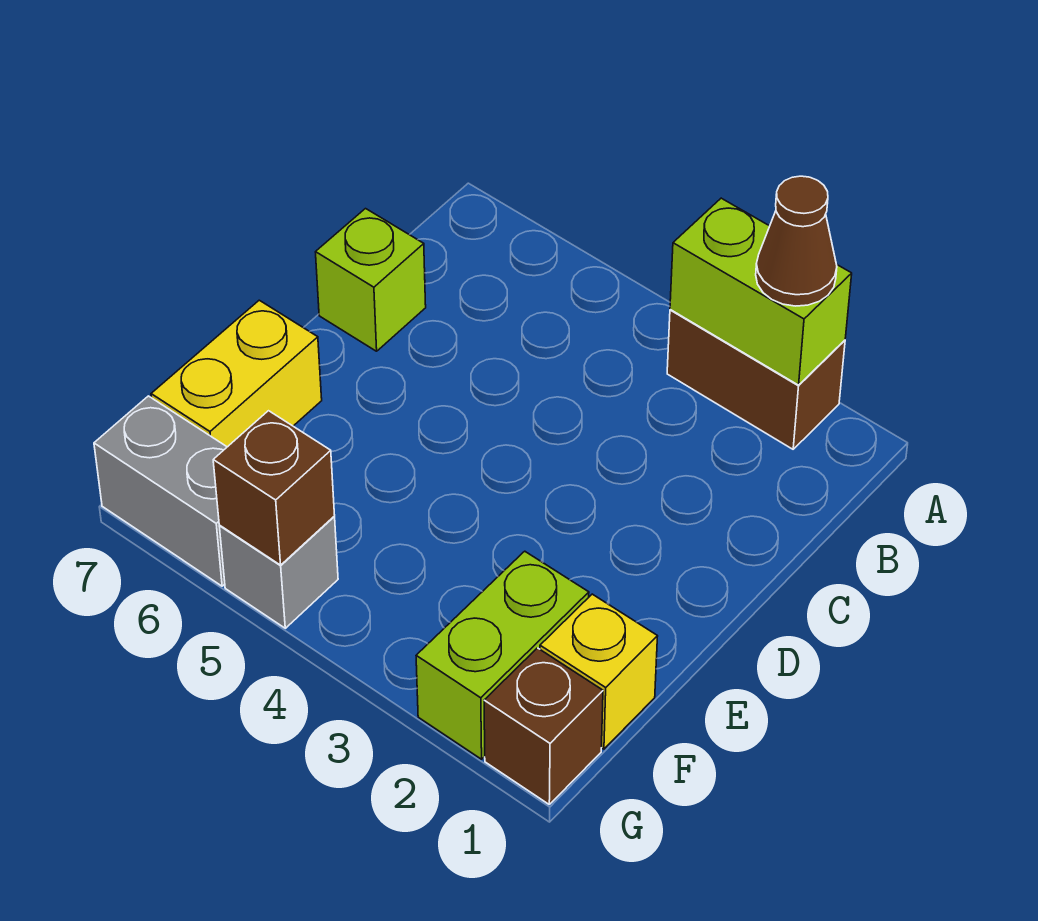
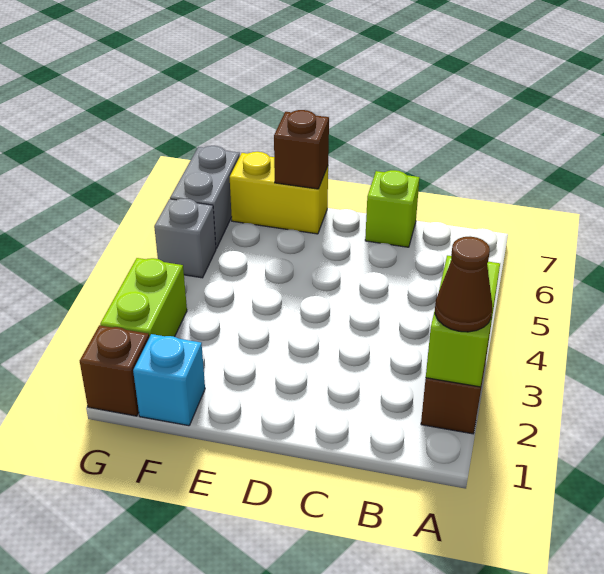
yellow 1x1 brick [540,594,658,749] -> cyan 1x1 brick [133,334,205,426]
lime 1x2 brick [416,551,589,759] -> lime 1x2 brick turned to [100,258,187,337]
brown 1x1 brick [213,411,335,565] -> brown 1x1 brick moved to [274,110,329,189]

